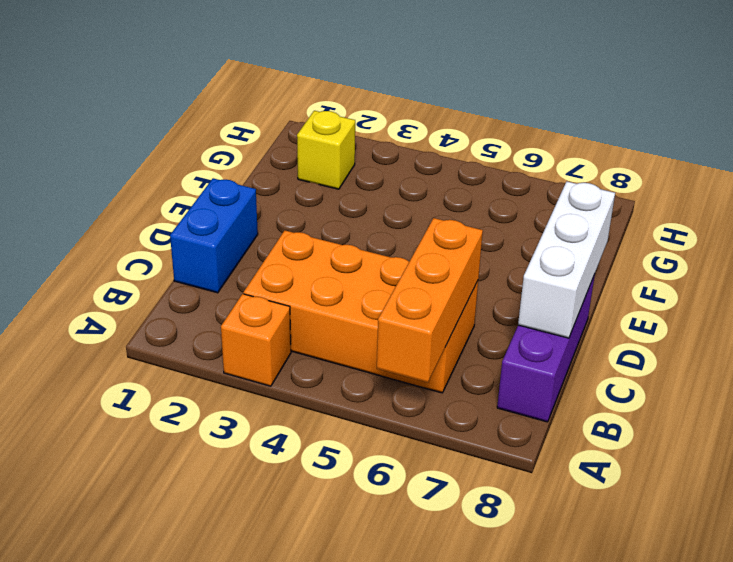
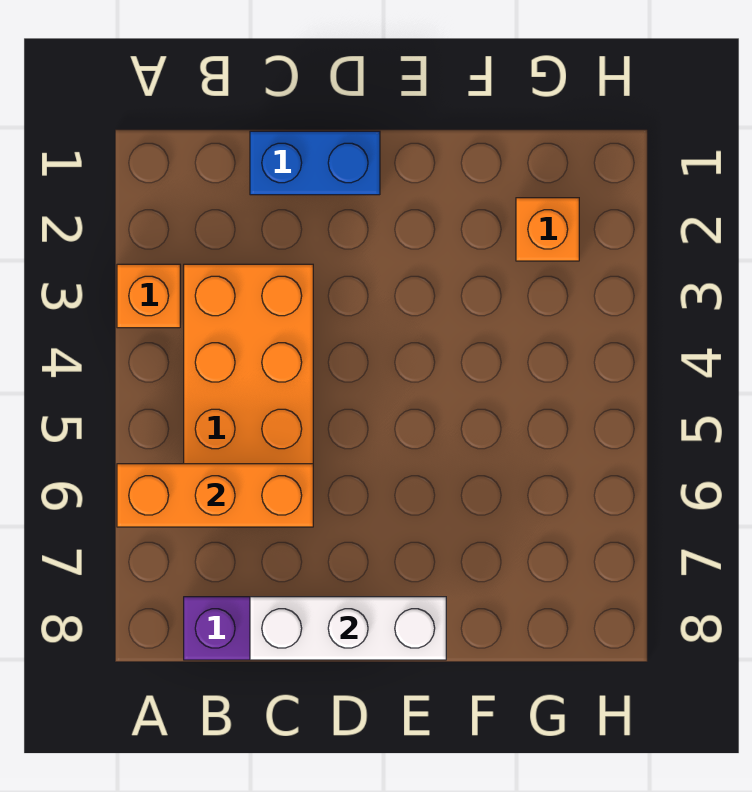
yellow 1x1 brick [297,111,355,189] -> orange 1x1 brick [516,198,579,261]

